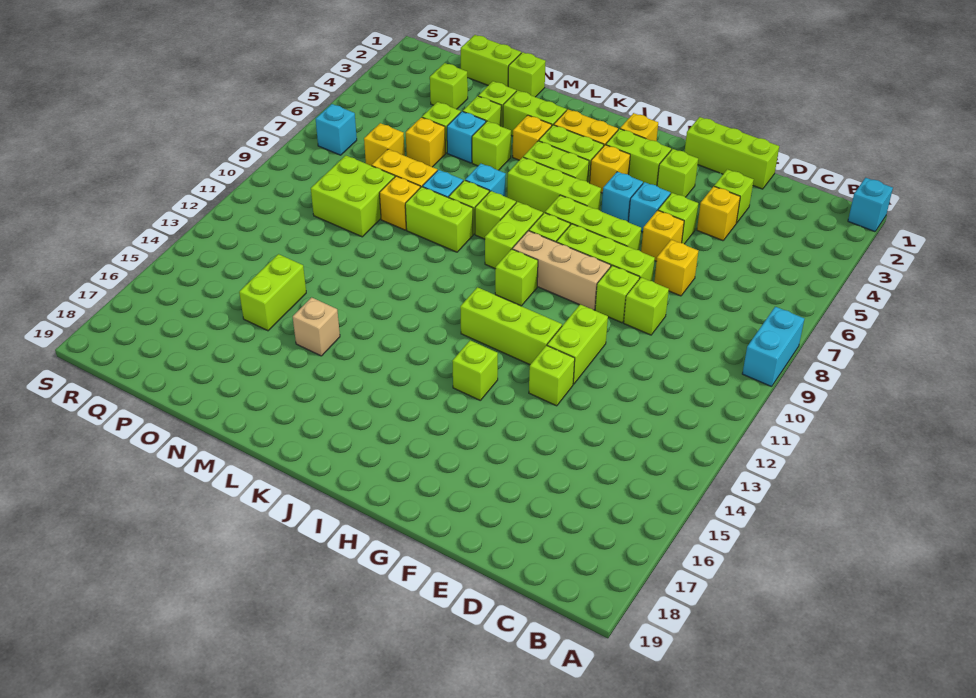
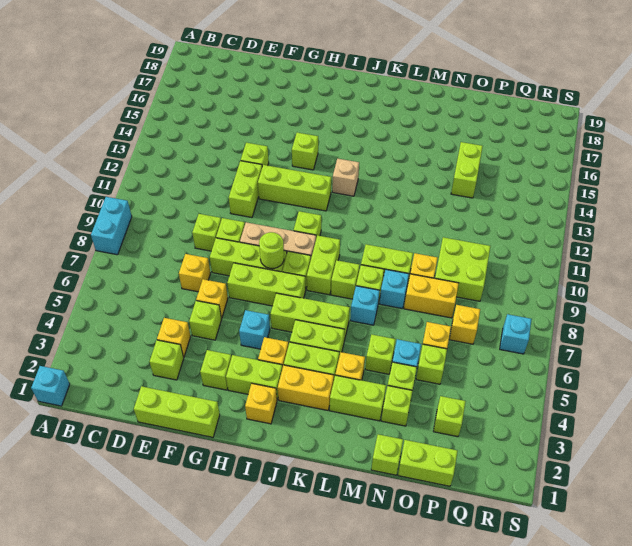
cyan 1x1 brick [628,182,670,232] -> none
none -> lime 1x1 round brick [259,232,284,269]
tan 1x1 brick [293,297,340,356] -> tan 1x1 brick moved to [332,159,359,196]

